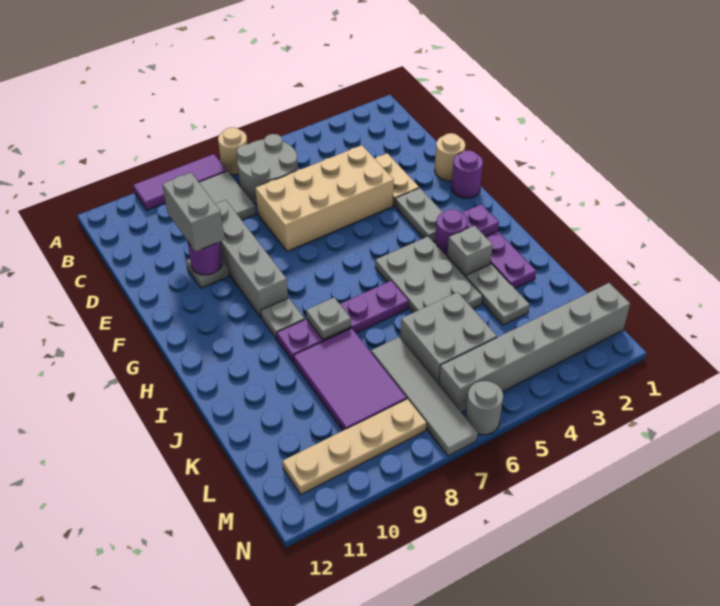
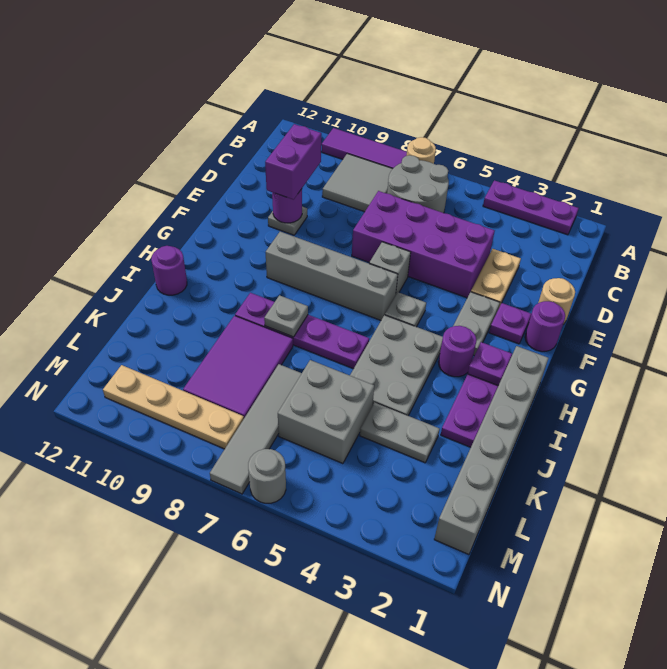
none -> purple 1x3 plate [483,180,579,235]
tan 2x4 brick [255,145,394,251] -> purple 2x4 brick [352,191,495,298]
grey 1x4 brick [215,200,288,317] -> grey 1x4 brick turned to [266,232,398,320]
grey 1x2 brick [162,173,224,252] -> purple 1x2 brick [265,124,321,200]
none -> purple 1x1 plate [489,303,531,344]
grey 1x1 plate [261,298,304,339] -> grey 1x1 plate moved to [385,292,426,327]
grey 1x1 brick [447,226,493,277] -> grey 1x1 brick moved to [369,242,411,293]
none -> purple 1x1 round brick [151,246,187,295]
grey 1x2 plate [466,264,530,325] -> grey 1x2 plate turned to [360,403,439,463]
grey 1x6 brick [439,283,630,413] -> grey 1x6 brick turned to [434,346,548,555]

